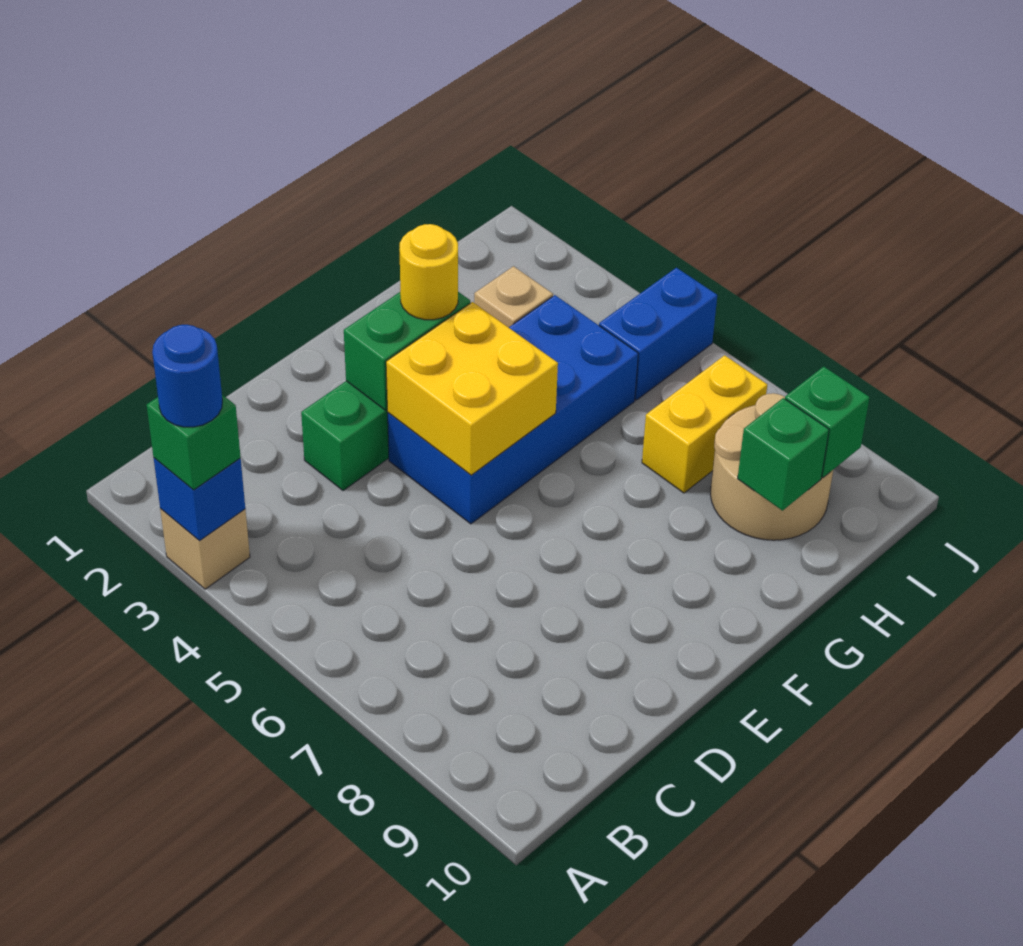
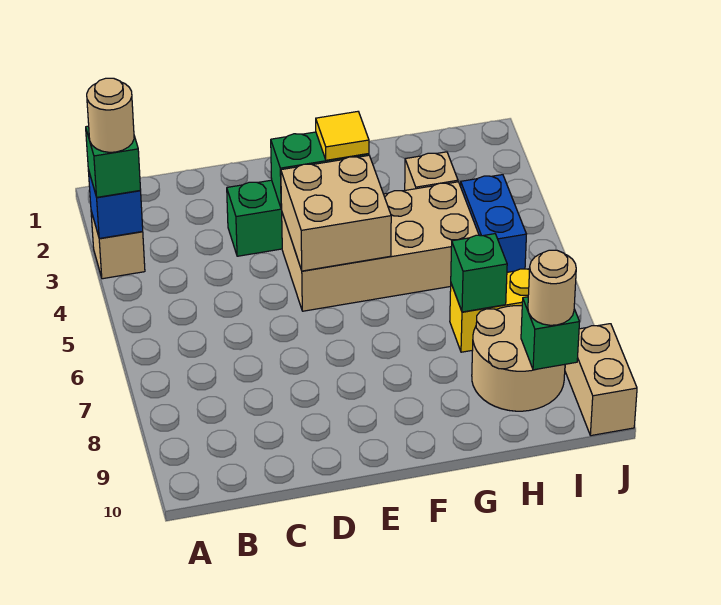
blue 1x1 round brick [152,325,222,427] -> tan 1x1 round brick [87,78,134,152]
blue 2x4 brick [388,295,638,524] -> tan 2x4 brick [282,182,479,311]
yellow 2x2 brick [386,302,558,475] -> tan 2x2 brick [281,155,391,271]
yellow 1x1 round brick [399,224,458,320] -> yellow 1x1 tile [316,112,369,160]
green 1x1 brick [738,398,829,511] -> green 1x1 brick moved to [451,234,507,312]
blue 1x2 brick [599,268,717,400] -> blue 1x2 brick turned to [461,175,526,272]
none -> tan 1x1 round brick [528,250,576,325]
none -> tan 1x2 brick [565,324,637,436]

